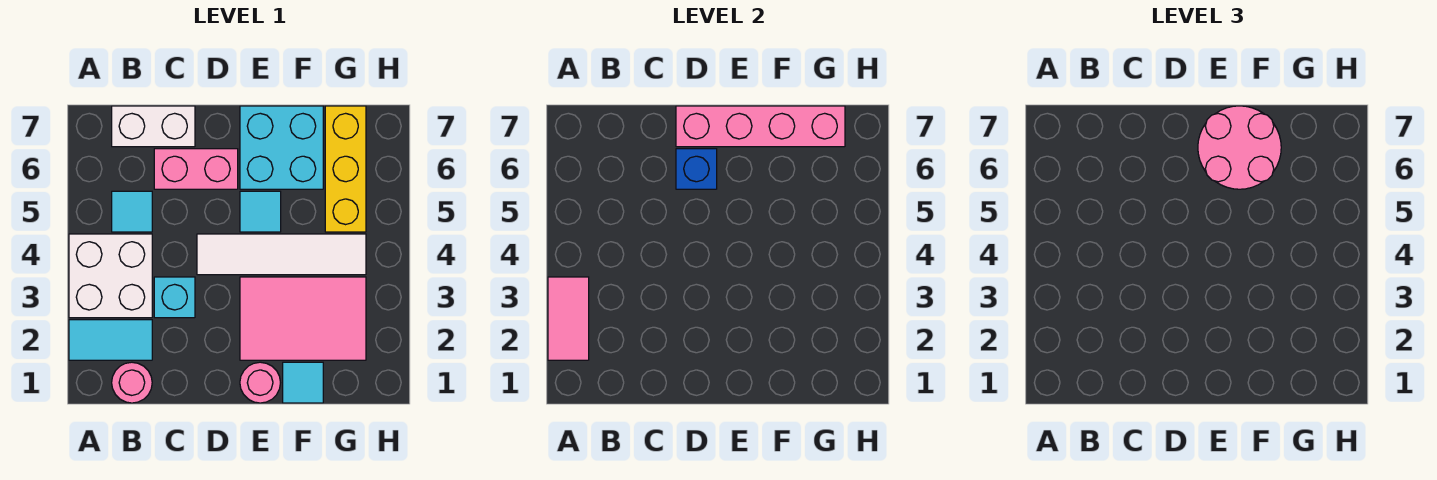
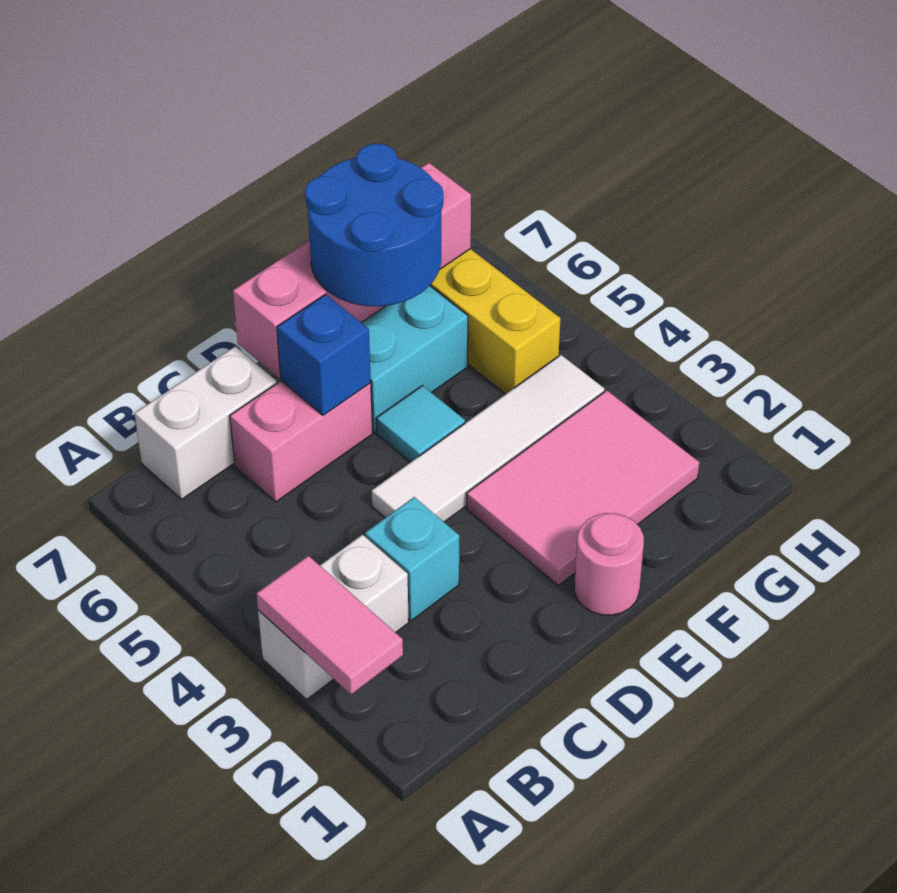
cyan 1x2 tile [69,320,152,360] -> none
white 2x2 brick [69,234,152,318] -> white 1x2 brick [258,535,409,699]
pink 1x1 round brick [112,362,152,403] -> none
cyan 1x1 tile [112,191,152,232] -> none
pink 2x2 round brick [1198,106,1281,189] -> blue 2x2 round brick [305,144,443,306]
cyan 1x1 tile [283,362,323,403] -> none

